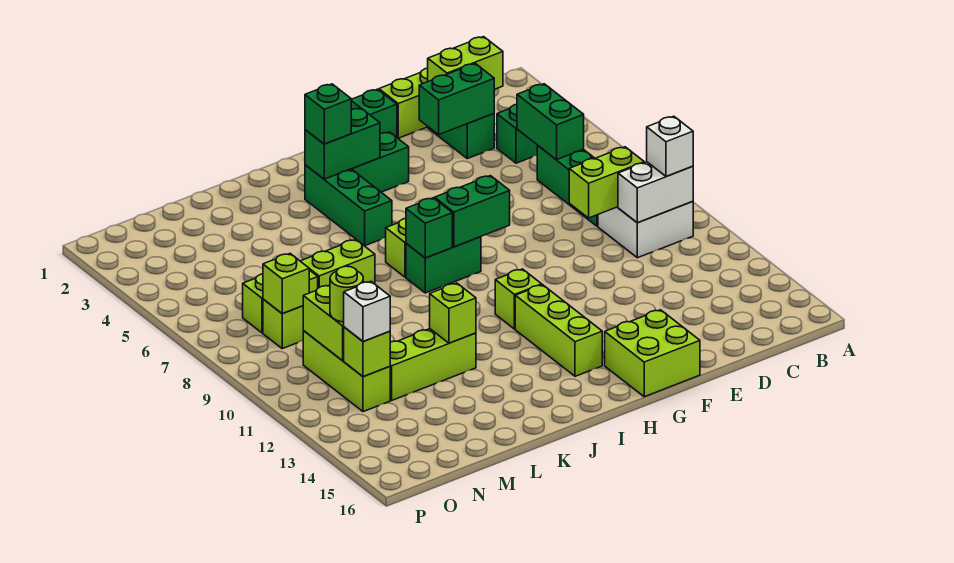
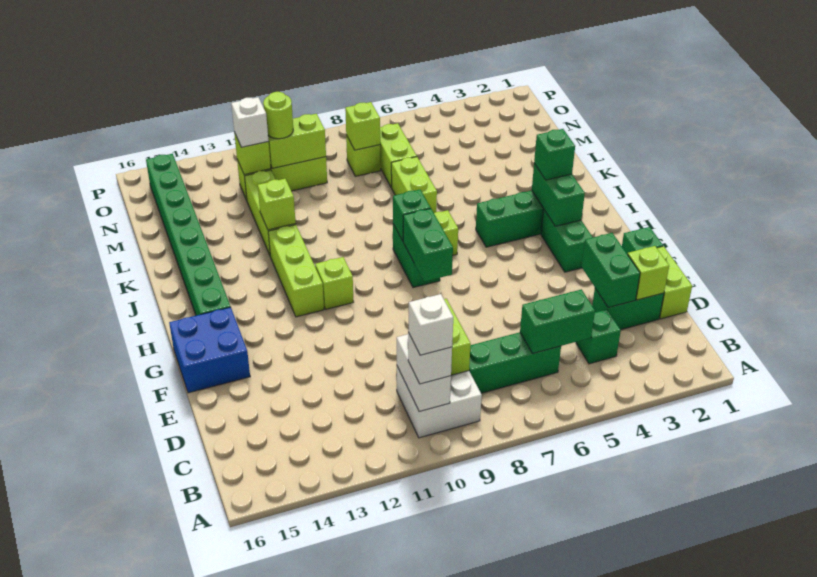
none -> white 1x1 brick [408,294,453,355]
lime 1x2 brick [428,37,503,89] -> lime 1x1 brick [628,246,669,300]
lime 2x2 brick [605,310,700,397] -> blue 2x2 brick [169,307,250,393]
lime 1x3 brick [515,285,602,376] -> lime 1x3 brick turned to [268,225,324,317]
none -> green 1x8 brick [146,154,231,316]

